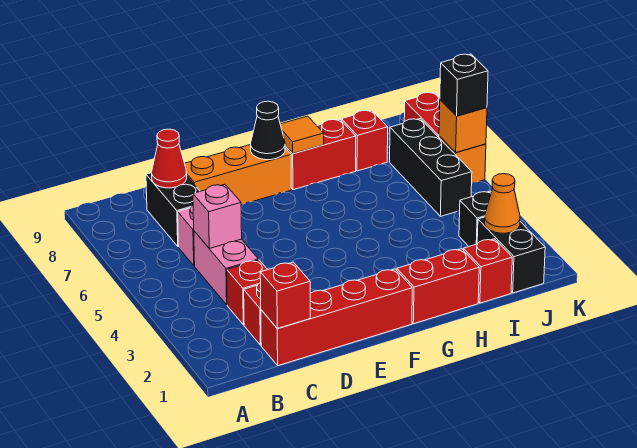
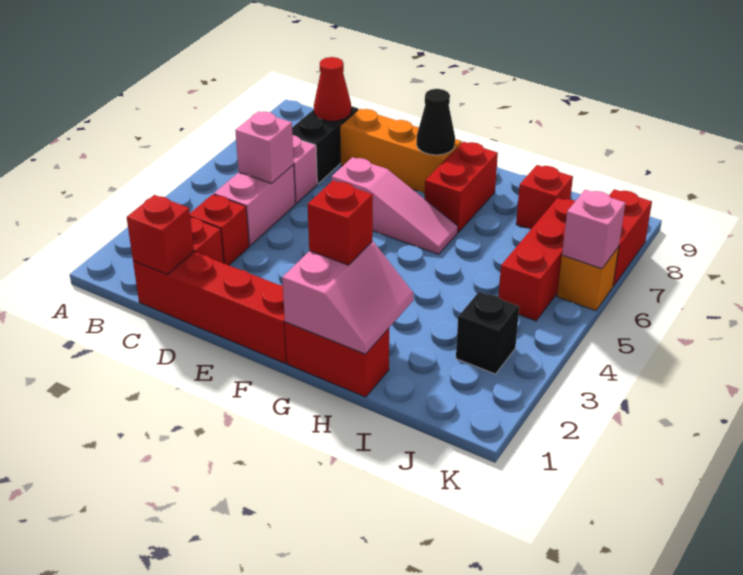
none -> pink 1x3 slope [332,157,458,254]
none -> pink 2x2 slope [282,241,413,354]
red 1x2 brick [285,119,356,190] -> red 1x2 brick turned to [425,142,498,232]
orange 1x1 tile [280,116,324,153] -> none
red 1x1 brick [463,239,512,303] -> red 1x1 brick moved to [308,181,373,265]
black 1x2 brick [477,217,545,293] -> none
orange 1x1 cone [485,174,520,233] -> none
black 1x3 brick [390,119,472,216] -> red 1x3 brick [498,198,575,321]
orange 1x1 brick [439,100,487,153] -> pink 1x1 brick [562,190,625,269]
black 1x1 brick [440,54,488,116] -> none

